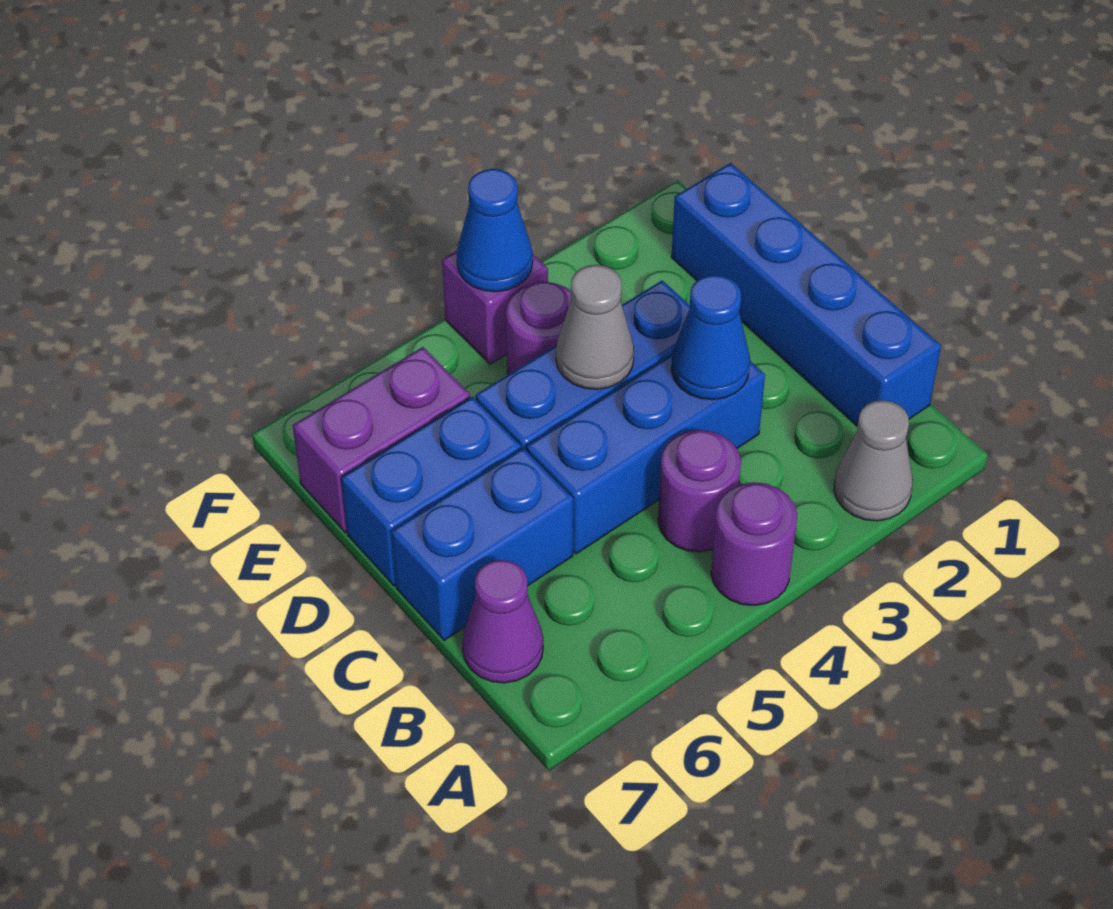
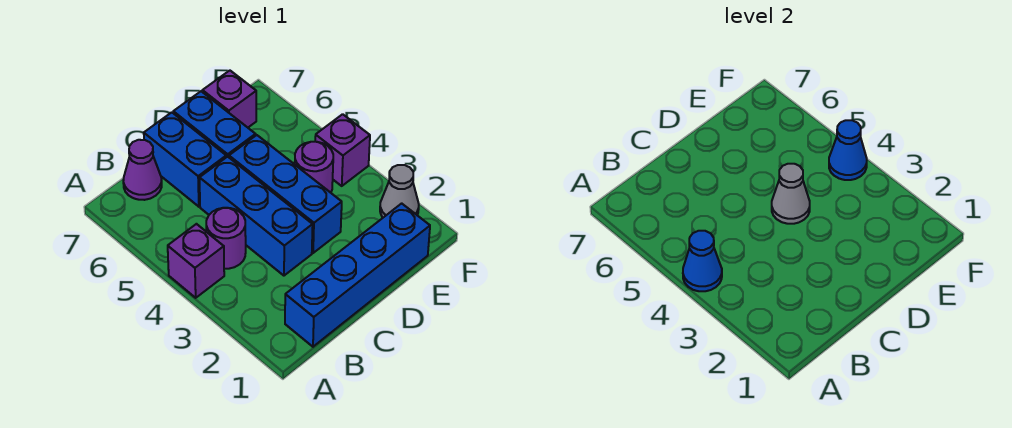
grey 1x1 cone [834,400,913,521] -> grey 1x1 cone moved to [380,165,419,217]
purple 1x1 round brick [711,482,797,605] -> purple 1x1 brick [168,224,224,298]
blue 1x1 cone [671,275,750,400] -> blue 1x1 cone moved to [683,231,722,291]
purple 1x2 brick [293,347,470,533] -> purple 1x1 brick [202,71,256,127]

